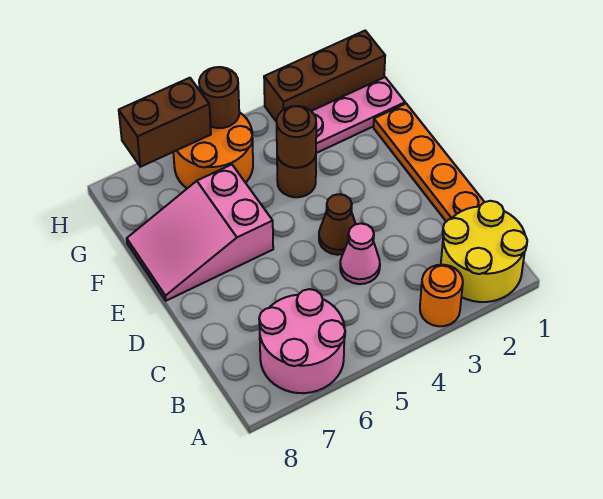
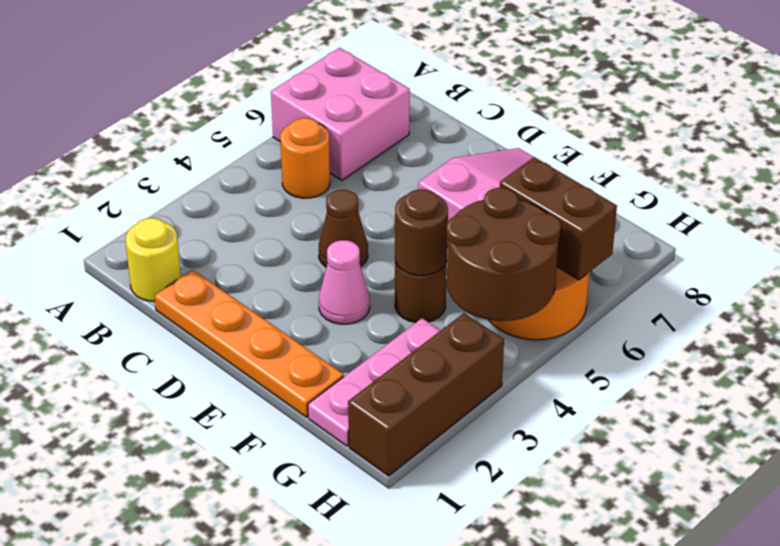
yellow 2x2 round brick [441,201,527,302] -> yellow 1x1 round brick [125,218,181,301]
orange 1x1 round brick [420,265,463,326] -> orange 1x1 round brick moved to [280,118,330,198]
pink 2x2 round brick [259,289,345,393] -> pink 2x2 brick [271,48,410,180]
pink 1x1 cone [340,223,380,284] -> pink 1x1 cone moved to [319,240,370,324]
brown 1x1 round brick [199,67,239,128] -> brown 2x2 round brick [446,188,561,321]
brown 1x2 brick [119,78,211,167] -> brown 1x2 brick turned to [500,157,617,280]

